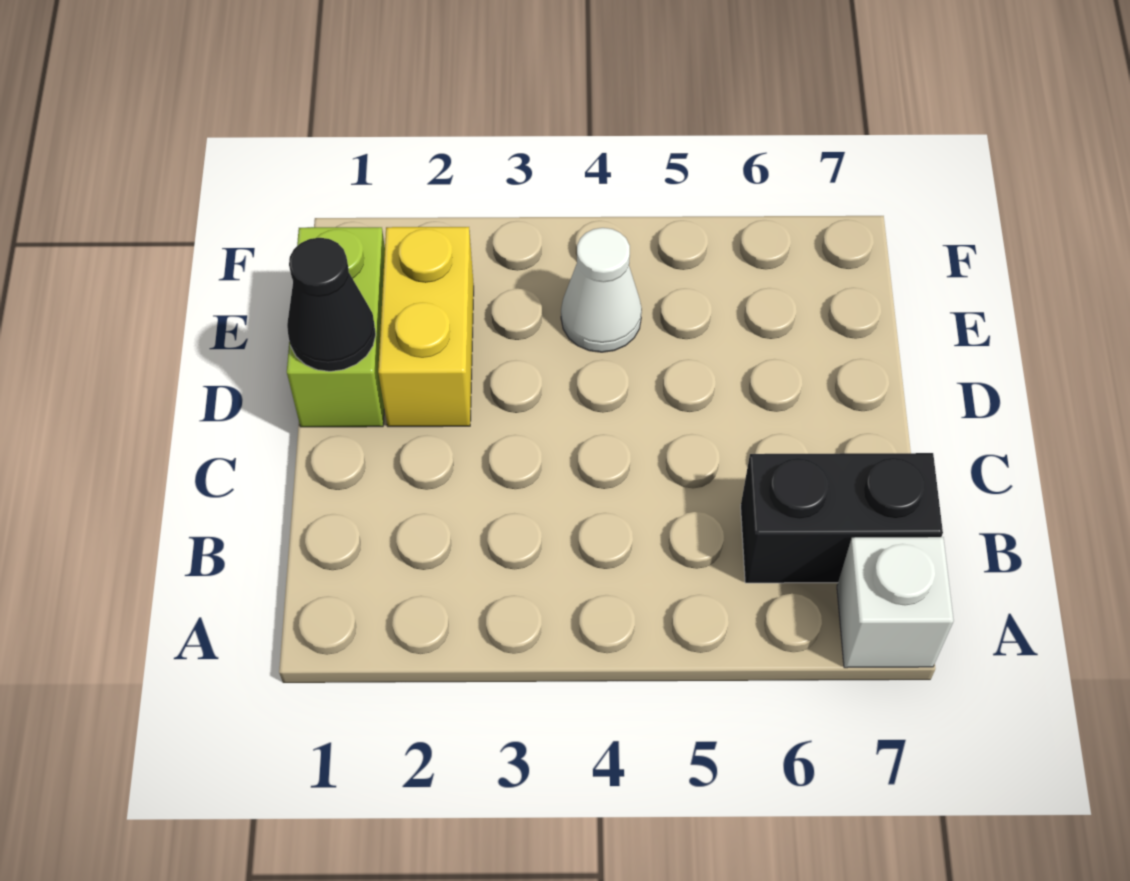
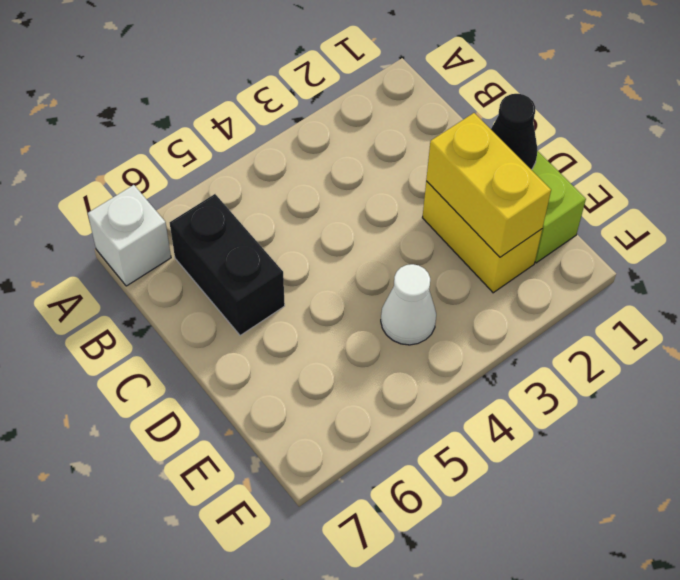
black 1x2 brick [741,453,943,583] -> black 1x2 brick turned to [170,194,285,336]
none -> yellow 1x2 brick [426,113,551,257]

